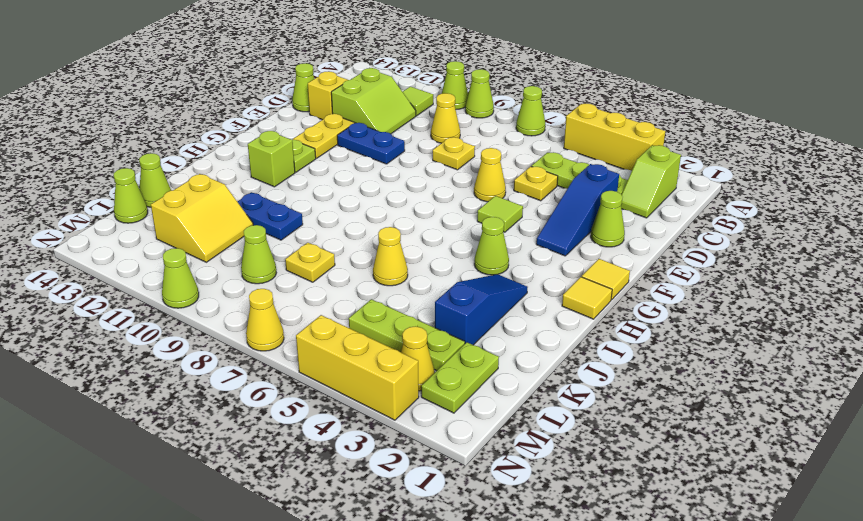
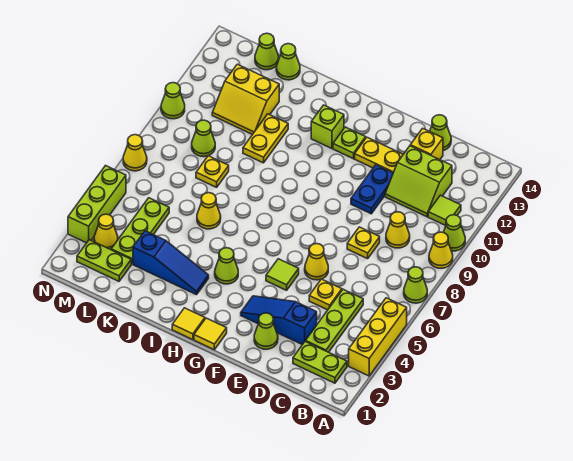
lime 1x1 cone [465,69,494,118] -> yellow 1x1 cone [429,232,453,268]
lime 1x2 slope [621,145,681,218] -> lime 1x2 plate [293,341,347,383]
blue 1x2 plate [237,192,303,240] -> yellow 1x2 plate [243,114,288,163]
yellow 1x3 brick [296,315,419,420] -> lime 1x3 brick [68,166,126,243]

